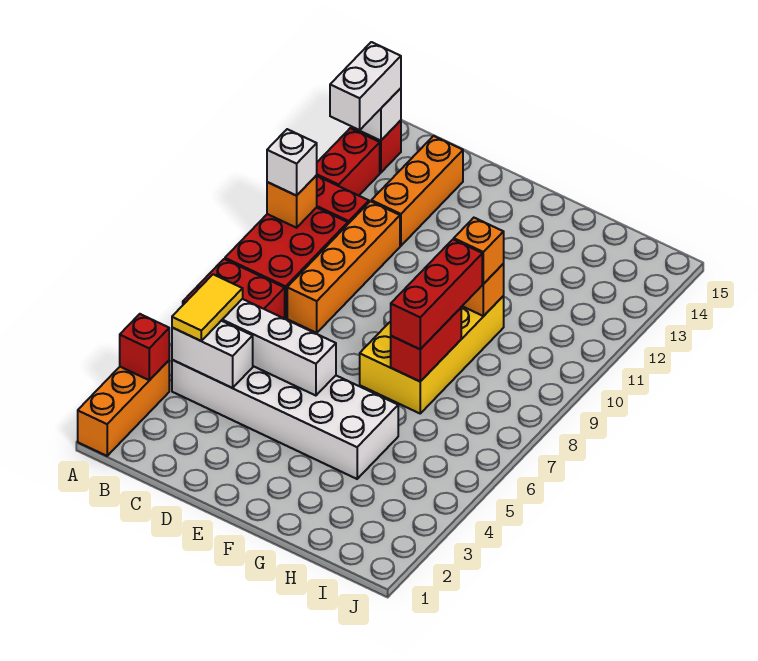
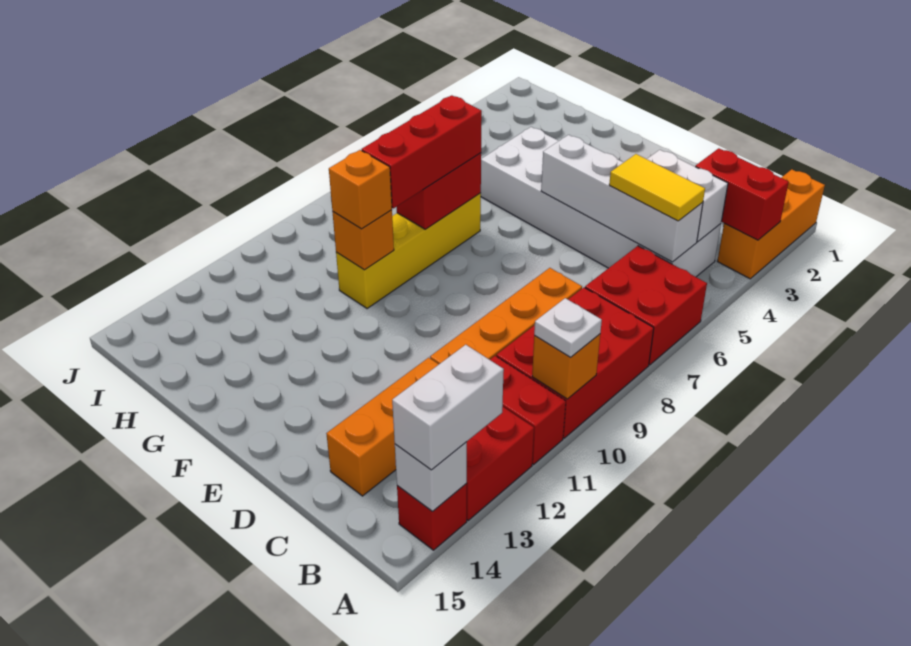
red 1x1 brick [120,314,169,380] -> red 1x2 brick [695,148,789,240]
white 1x1 brick [267,129,317,196] -> white 1x1 plate [534,298,602,358]
yellow 1x2 tile [172,274,243,341] -> yellow 1x2 tile turned to [609,154,705,221]
yellow 2x4 brick [360,296,504,413] -> yellow 1x4 brick [336,193,481,309]

